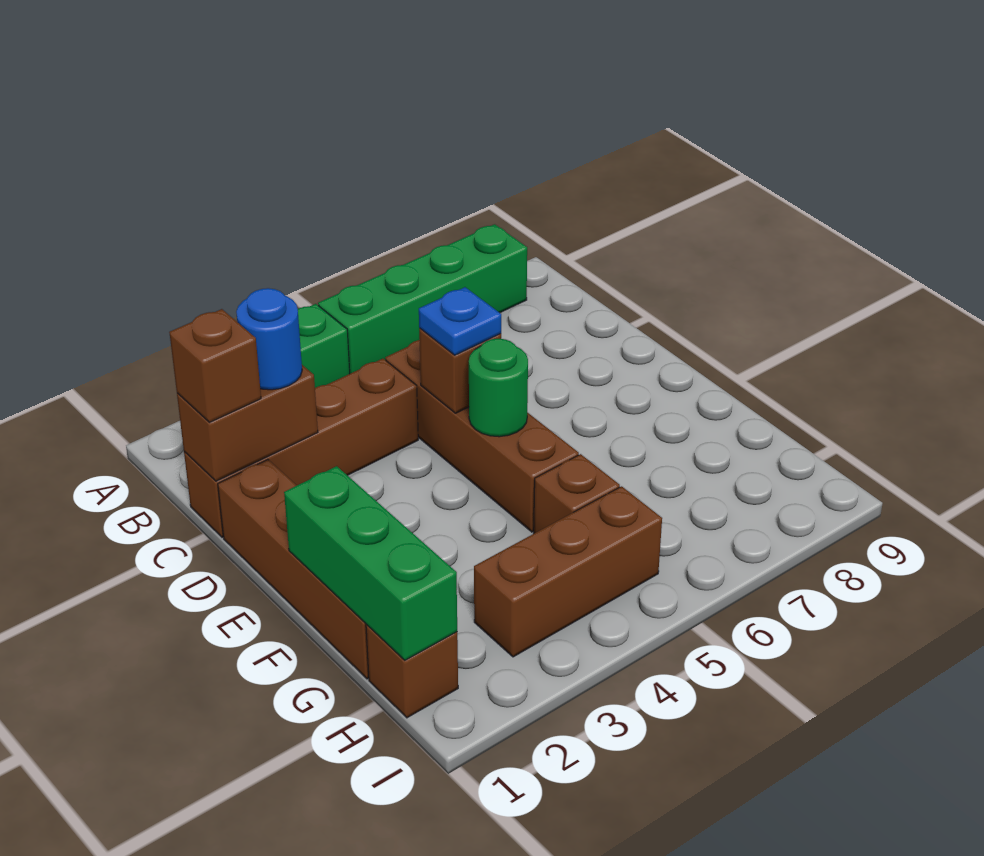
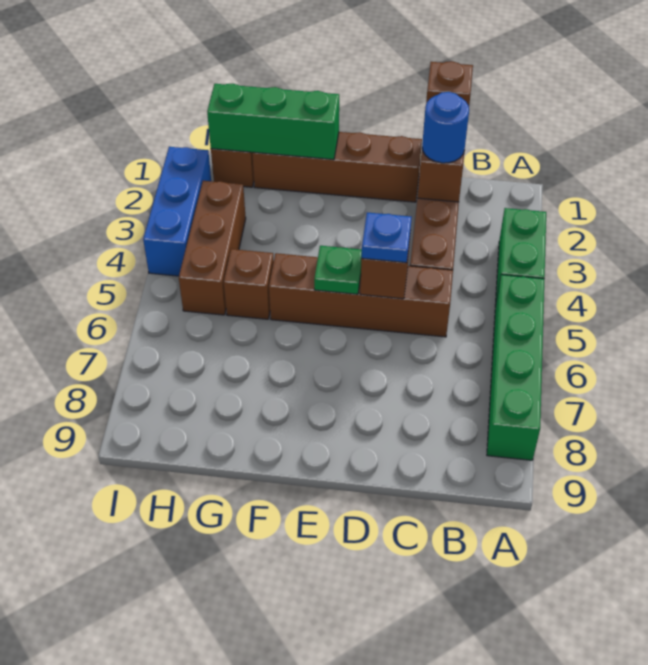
green 1x1 round brick [469,339,528,437] -> green 1x1 plate [314,246,362,294]
none -> blue 1x3 brick [143,147,211,276]

